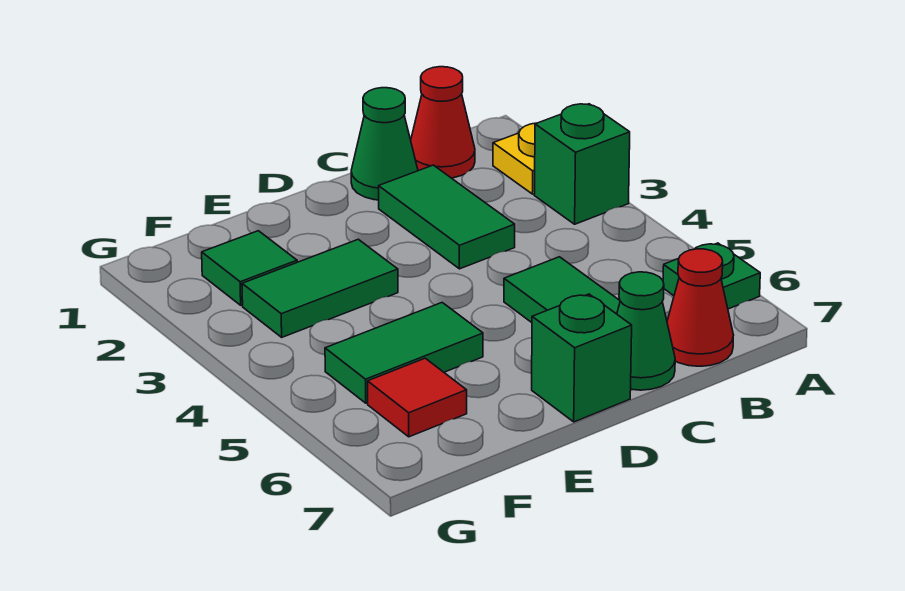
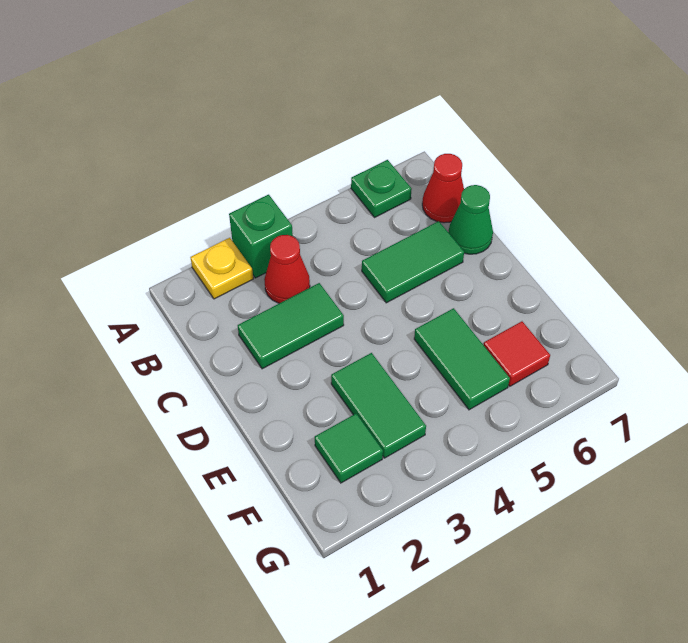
red 1x1 cone [411,67,475,178] -> red 1x1 cone moved to [264,235,310,303]
green 1x1 cone [351,88,418,200] -> none
green 1x1 brick [532,294,632,422] -> none

